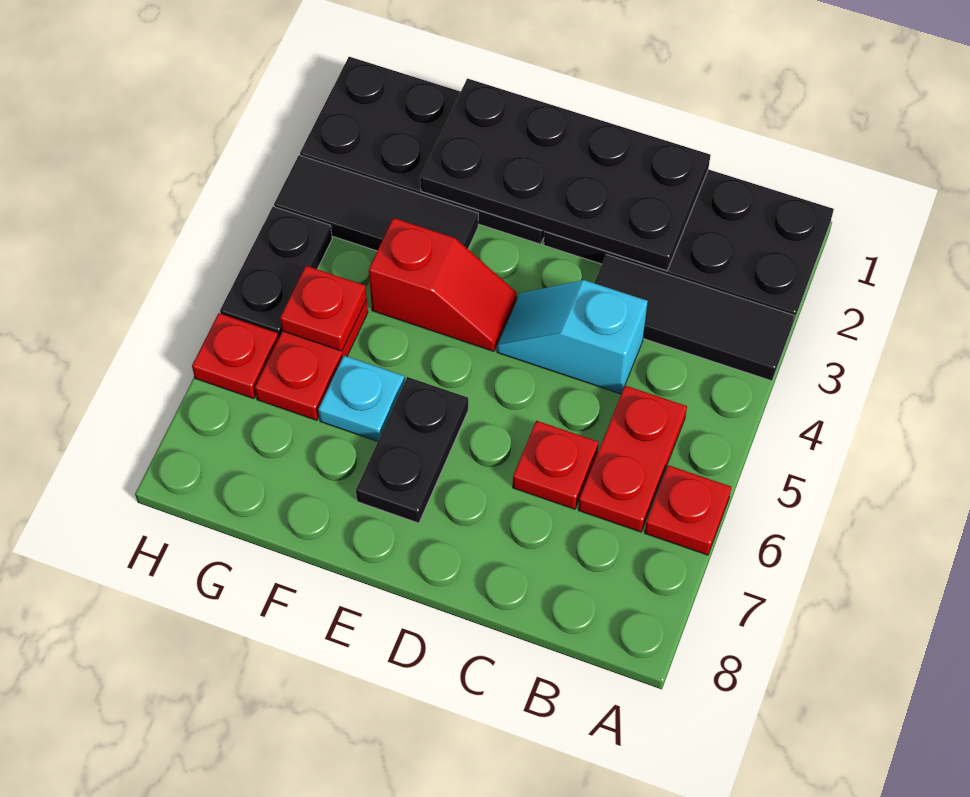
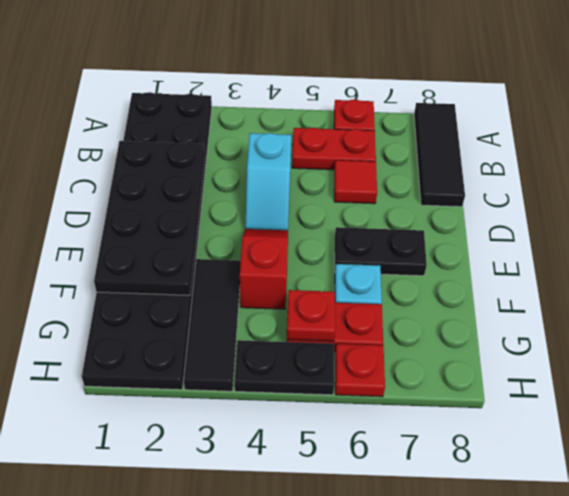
black 1x3 tile [594,255,794,381] -> black 1x3 tile moved to [414,103,465,207]
red 1x1 plate [513,421,599,509] -> red 1x1 tile [334,160,377,204]

